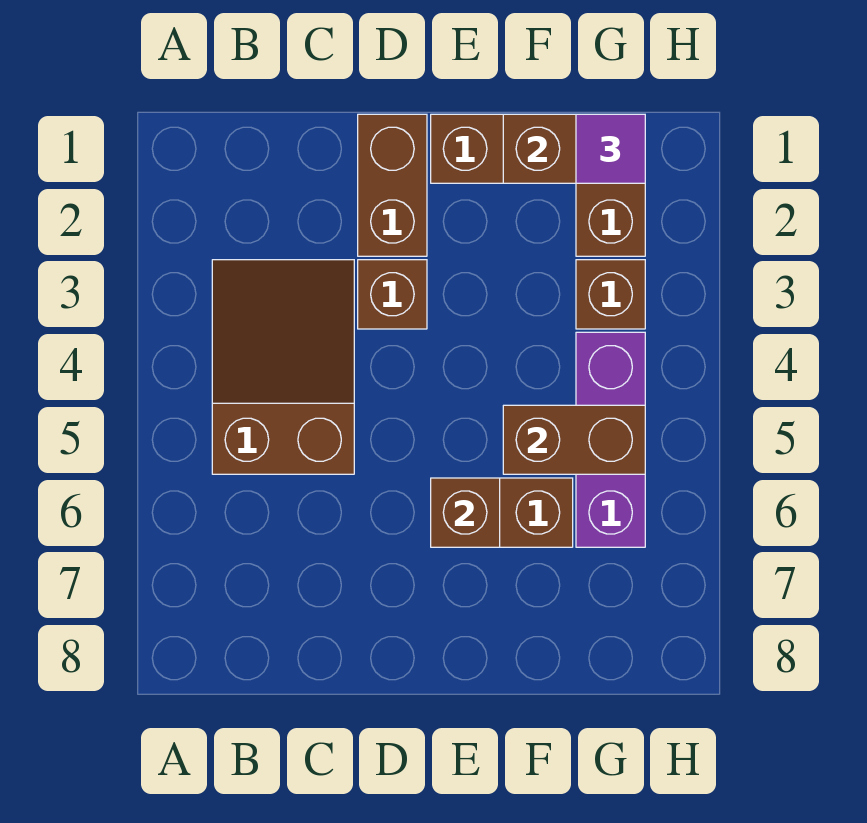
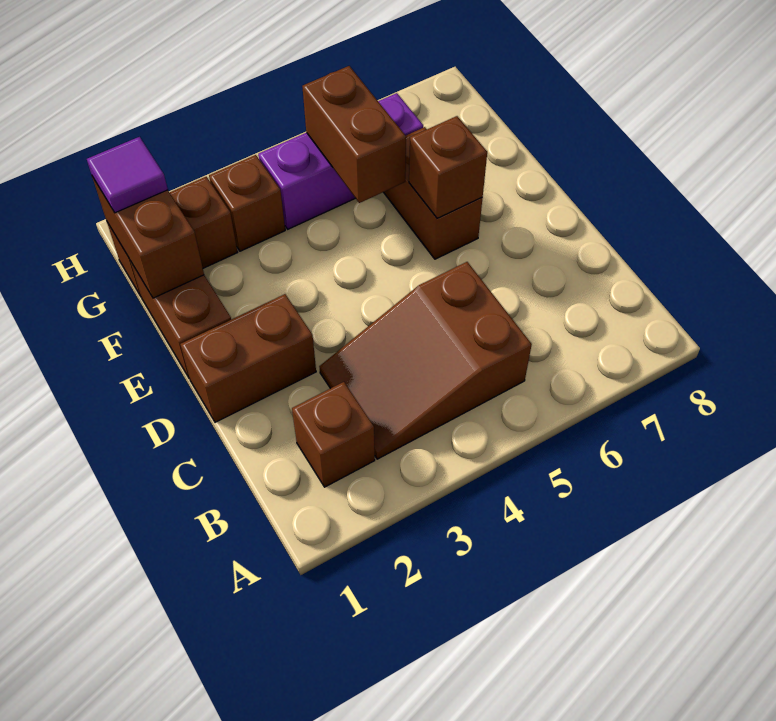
brown 1x1 brick [358,260,427,329] -> brown 1x1 brick moved to [292,382,375,487]

